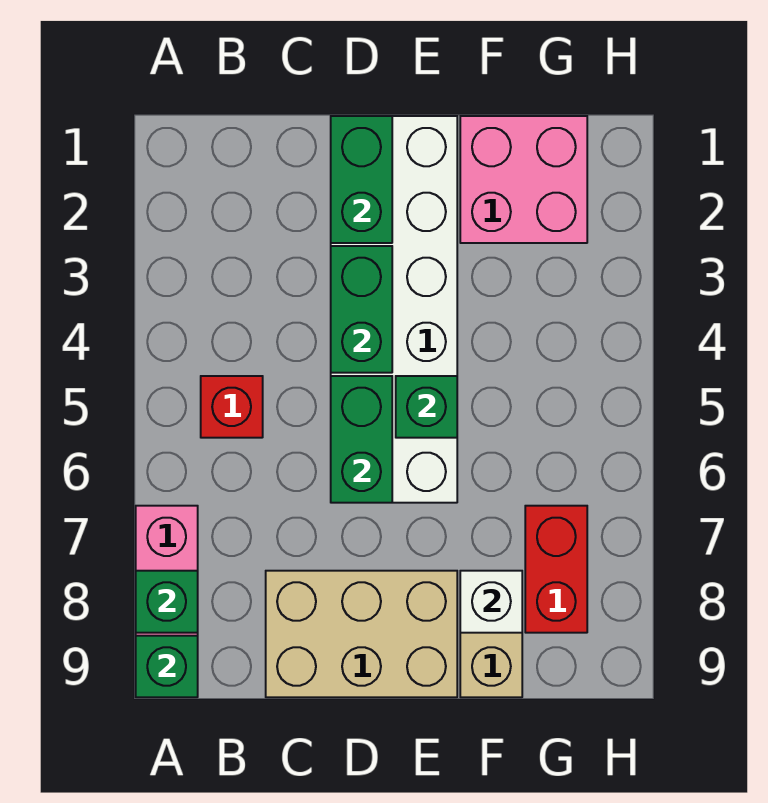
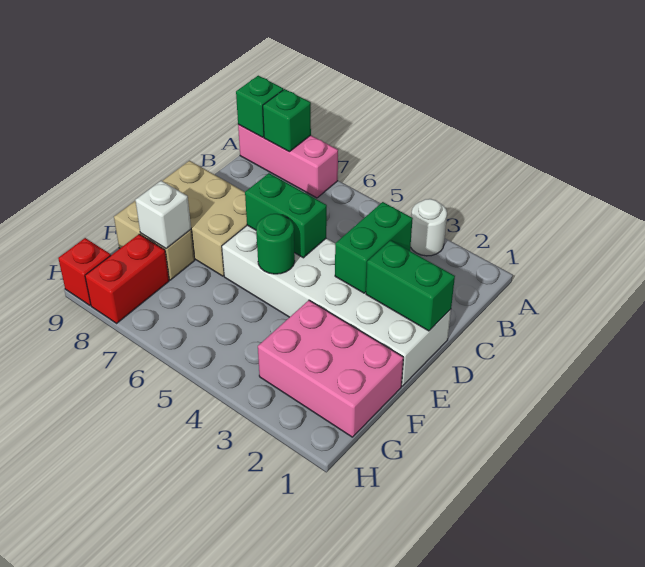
none -> white 1x1 round brick [411,199,447,256]
red 1x1 brick [201,376,263,438] -> red 1x1 brick moved to [58,238,111,305]
tan 2x3 brick [266,571,457,697] -> tan 2x3 brick turned to [163,161,247,276]
green 1x2 brick [331,246,392,373] -> green 1x2 brick turned to [335,202,413,293]
green 1x1 brick [396,376,457,438] -> green 1x1 round brick [256,214,295,274]
pink 2x2 brick [460,116,587,243] -> pink 2x3 brick [258,300,403,437]
red 1x2 brick [525,506,587,633] -> red 1x2 brick turned to [85,234,169,323]

